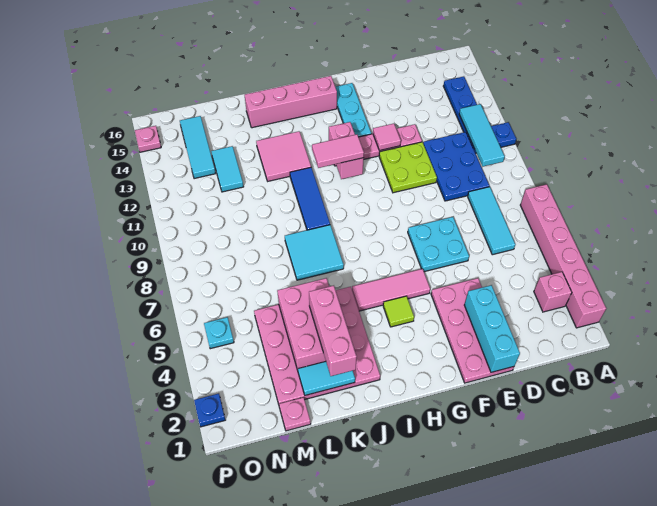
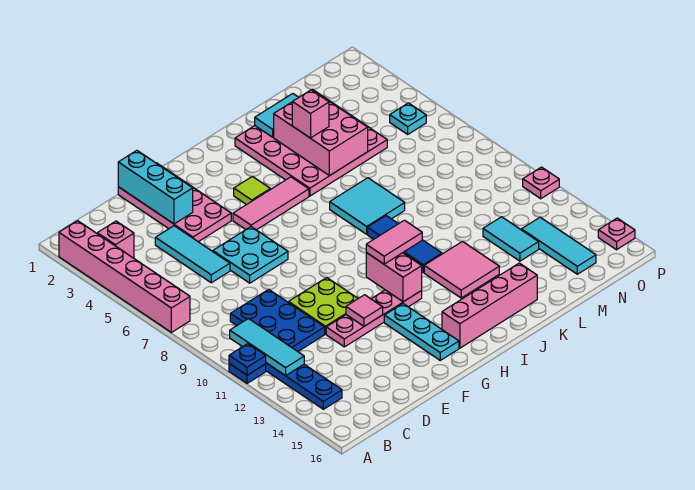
cyan 1x3 tile [468,187,515,255] -> cyan 1x3 tile moved to [155,226,230,283]
pink 1x3 brick [309,286,357,376] -> pink 1x1 brick [292,90,329,138]
pink 1x1 plate [279,397,311,431] -> pink 1x1 plate moved to [523,167,559,199]
blue 1x1 plate [194,393,225,427] -> blue 1x1 plate moved to [229,344,266,375]

